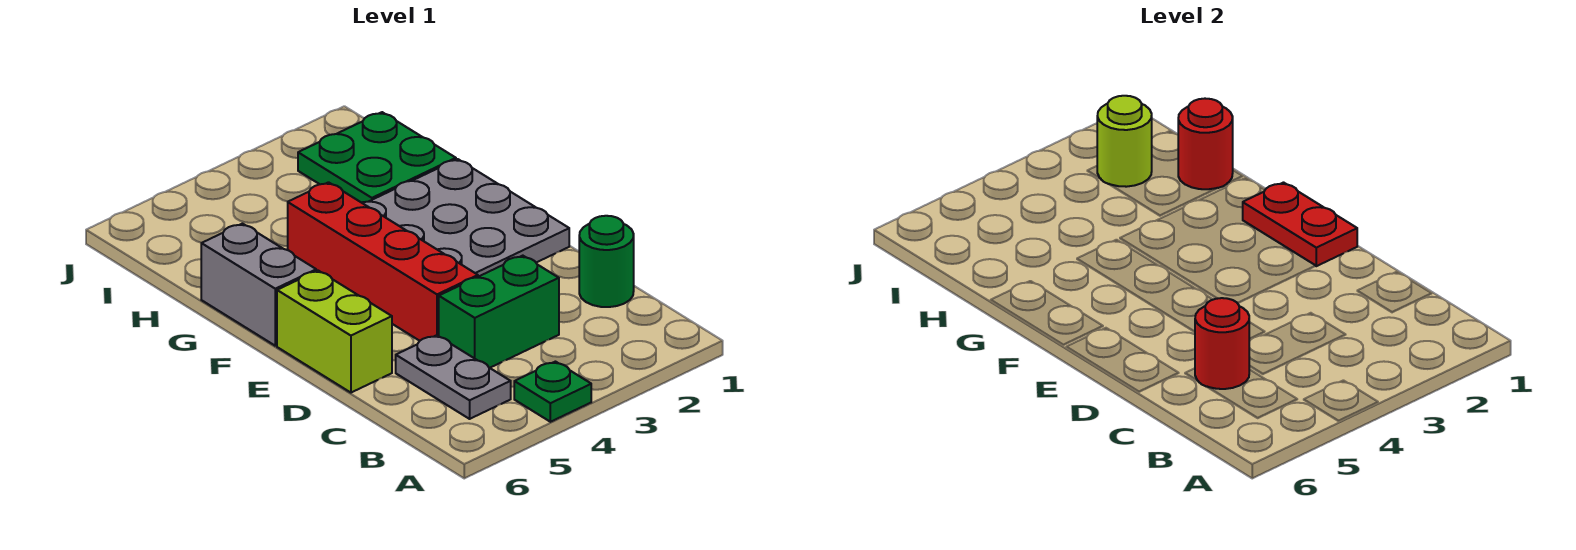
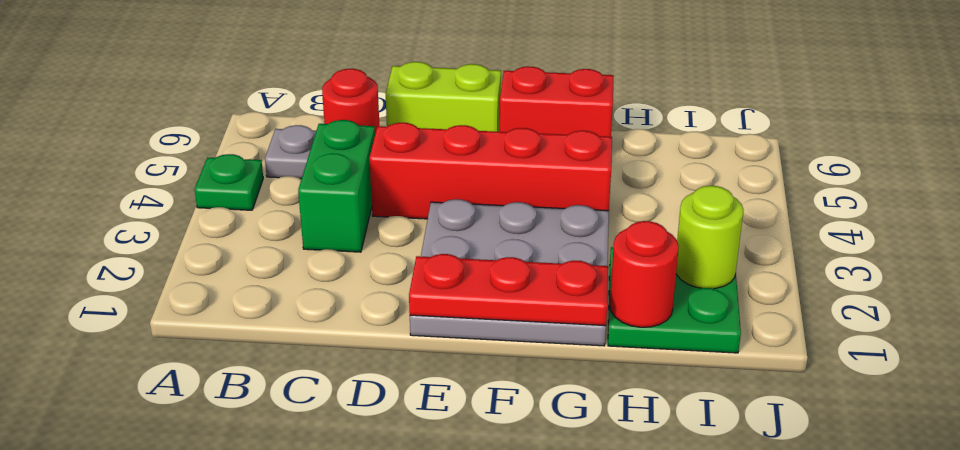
green 1x1 round brick [579,216,634,307] -> none
red 1x2 plate [1243,183,1357,266] -> red 1x3 plate [409,254,608,326]
grey 1x2 brick [201,224,316,346] -> red 1x2 brick [500,66,614,137]

